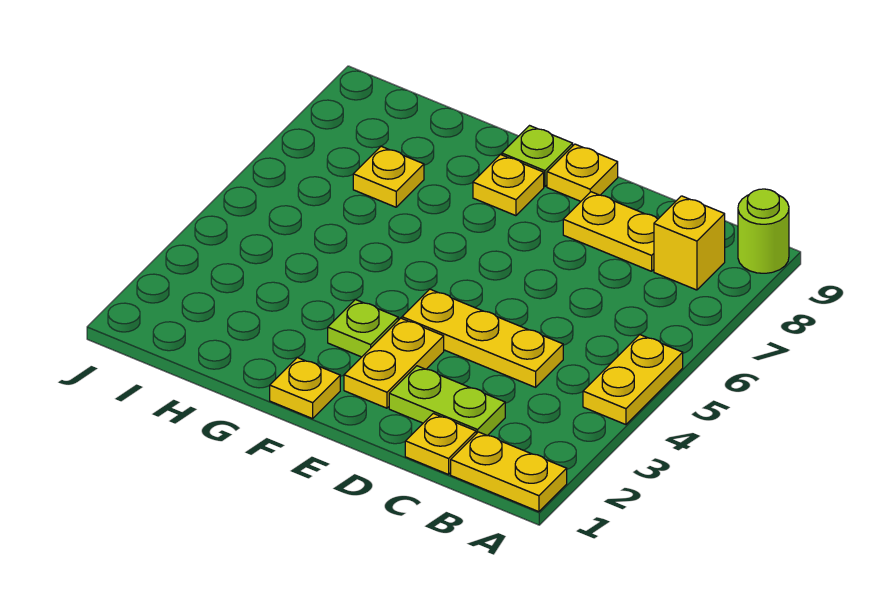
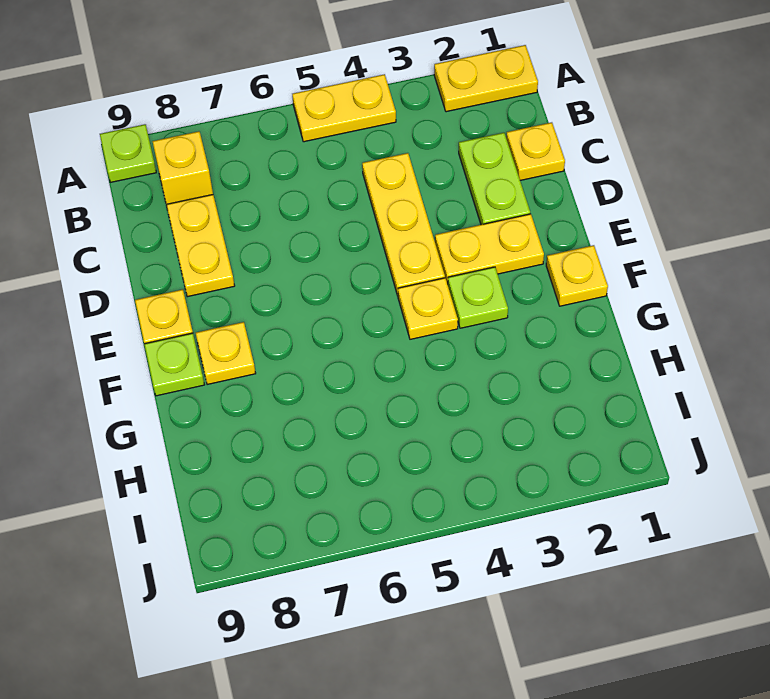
yellow 1x2 plate [451,432,567,512] -> yellow 1x2 plate turned to [434,45,538,112]
lime 1x1 round brick [738,189,789,273] -> lime 1x1 plate [100,124,156,182]
yellow 1x1 plate [353,146,424,207] -> yellow 1x1 plate moved to [398,278,458,339]

